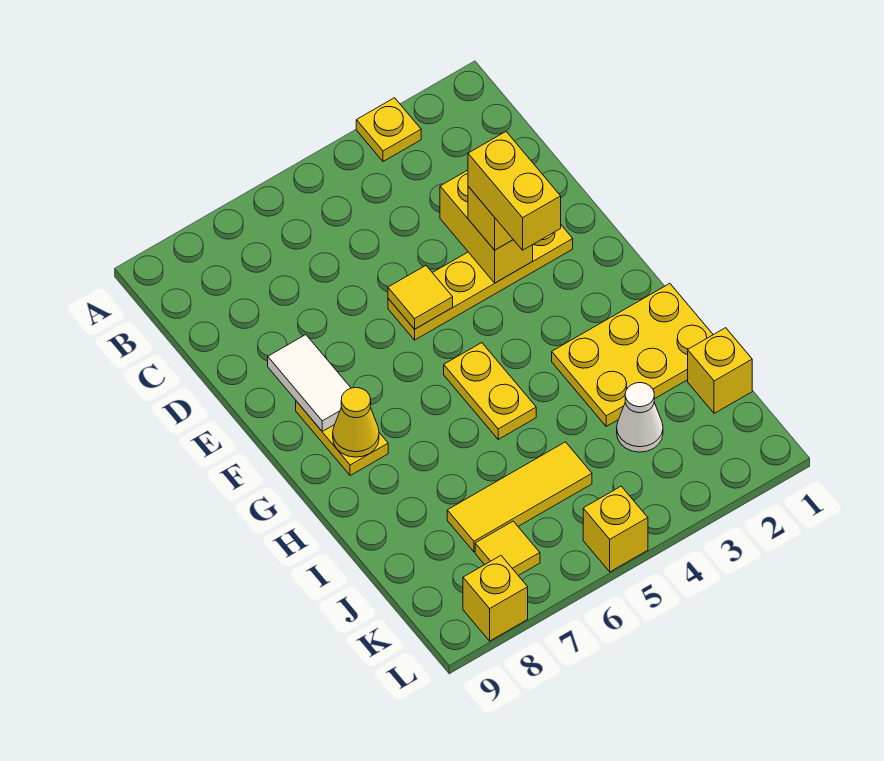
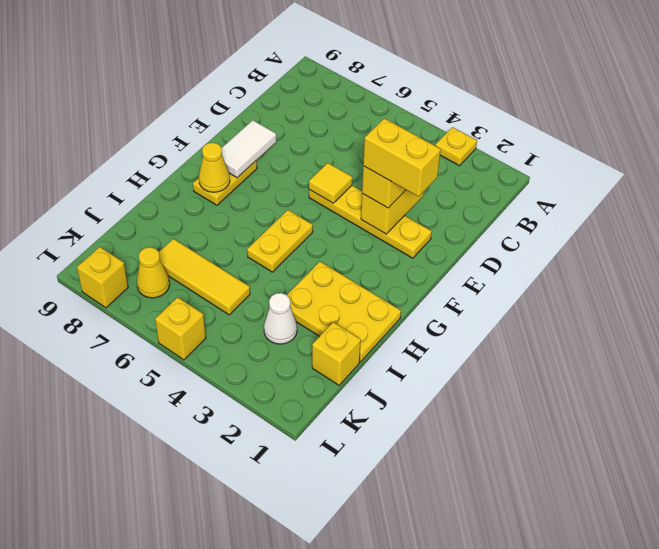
yellow 1x2 brick [468,132,561,250] -> yellow 1x2 brick turned to [363,118,441,197]
yellow 1x1 tile [475,521,540,576] -> yellow 1x1 cone [137,247,170,298]

